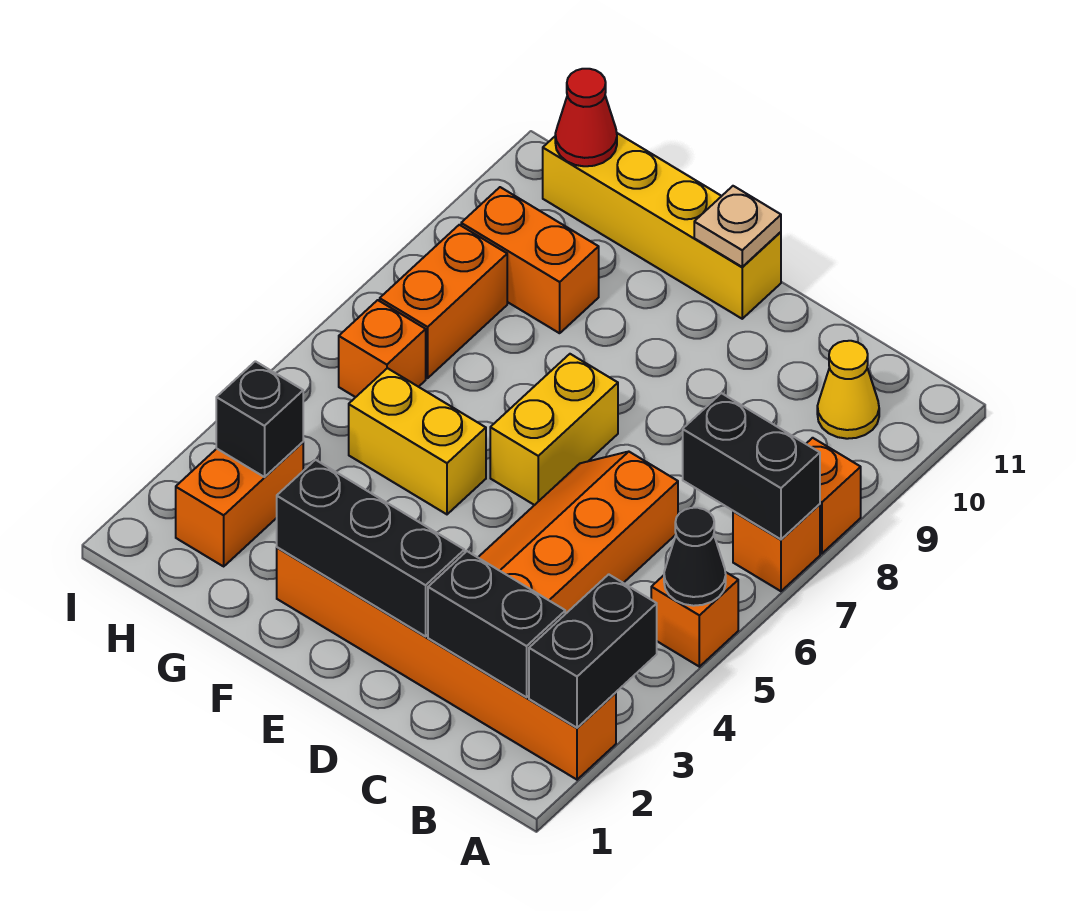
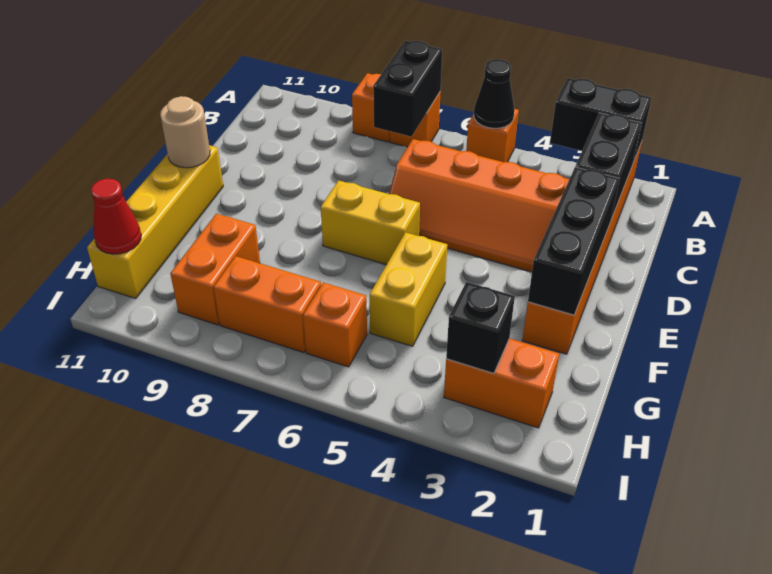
yellow 1x1 cone [817,341,879,439] -> none
tan 1x1 plate [694,186,781,267] -> tan 1x1 round brick [160,96,210,168]

